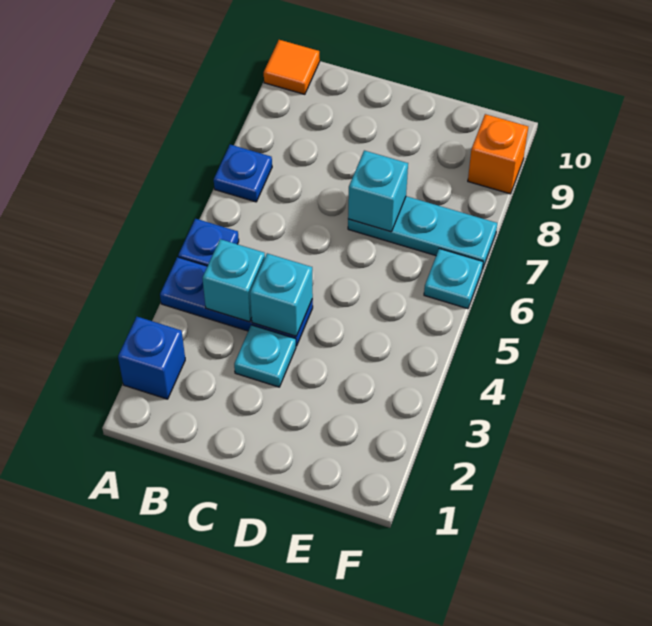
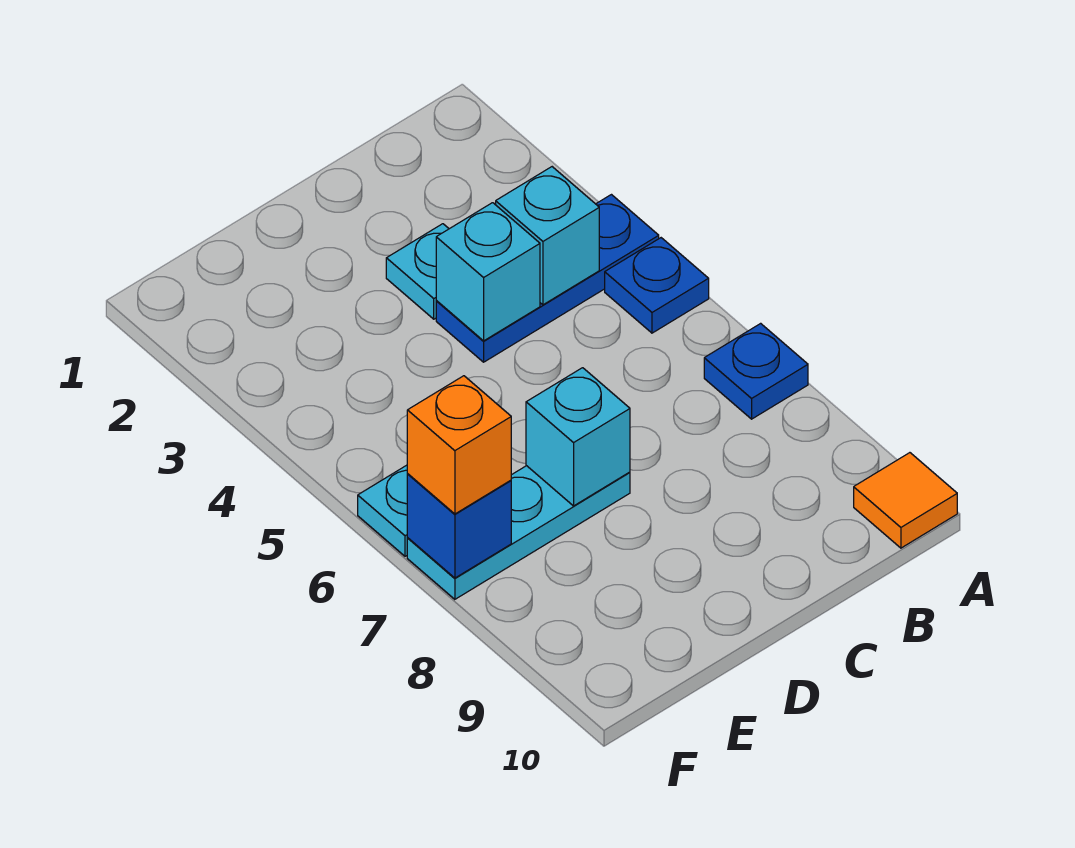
blue 1x1 brick [118,317,185,399] -> blue 1x1 brick moved to [407,474,511,578]
orange 1x1 brick [468,114,528,194] -> orange 1x1 brick moved to [407,376,511,514]

